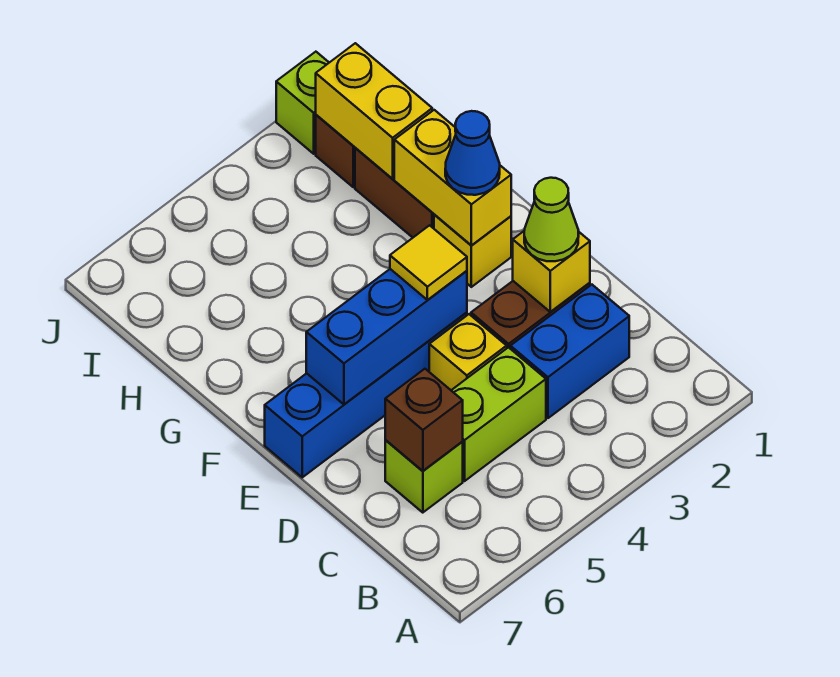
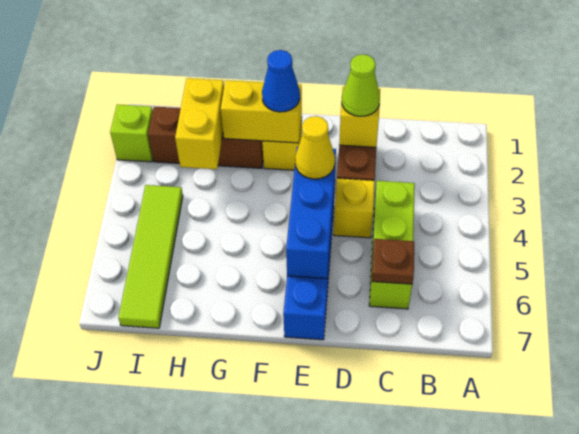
blue 1x2 brick [510,285,629,418] -> none
brown 1x1 brick [385,369,463,471] -> brown 1x1 plate [372,239,414,284]
yellow 1x1 tile [390,225,467,300] -> yellow 1x1 cone [295,116,335,179]
yellow 1x2 brick [316,43,432,179] -> yellow 1x2 brick turned to [175,78,224,169]
none -> lime 1x4 tile [118,185,183,328]

